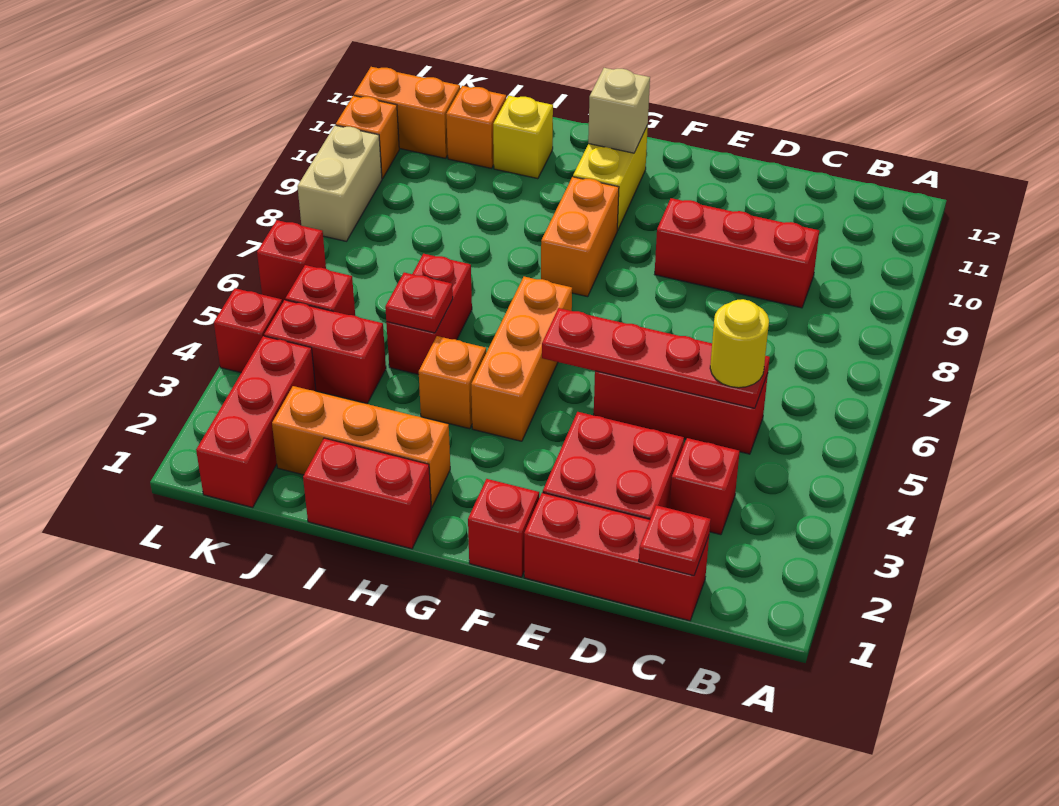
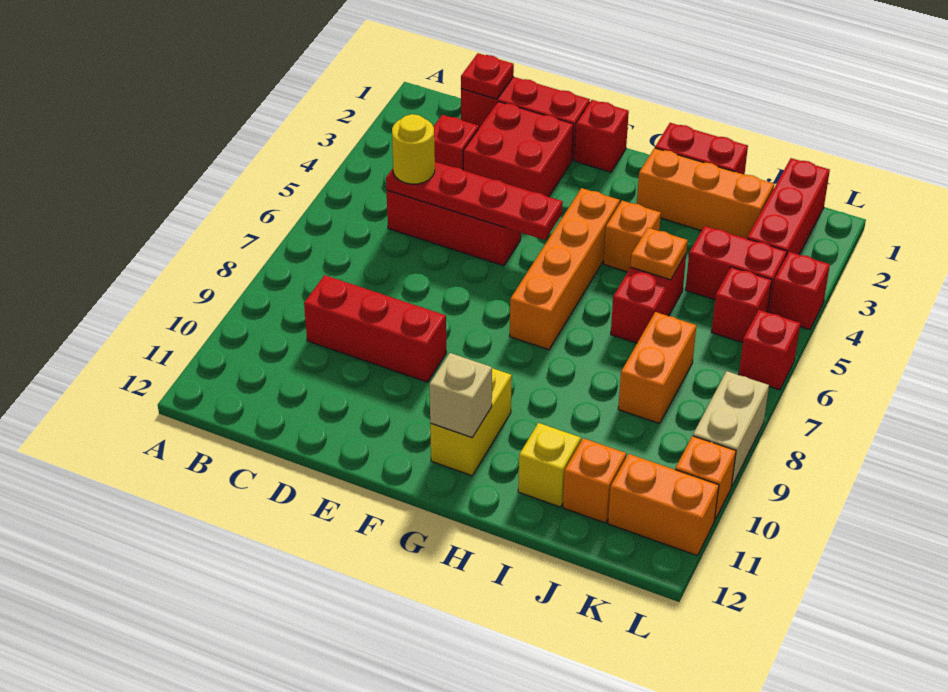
orange 1x3 brick [471,277,572,441] -> orange 1x4 brick [510,188,620,350]
orange 1x2 brick [541,177,619,297] -> orange 1x2 brick moved to [618,312,696,423]
red 1x1 plate [385,273,453,333] -> orange 1x1 plate [631,228,688,280]

